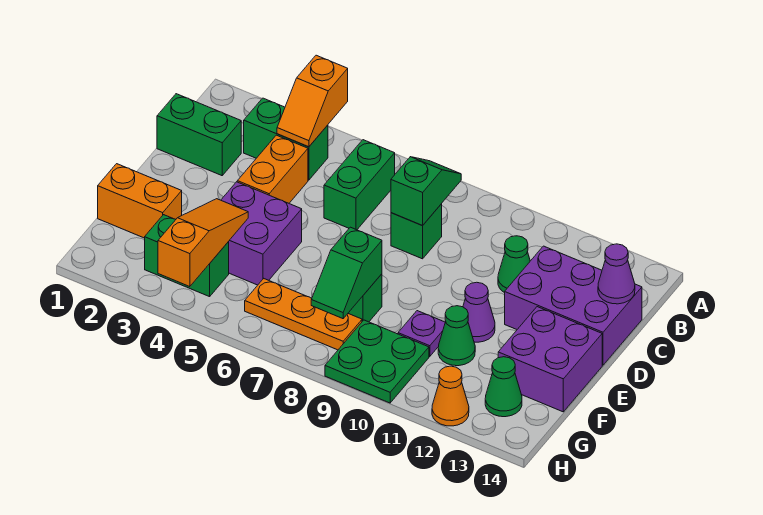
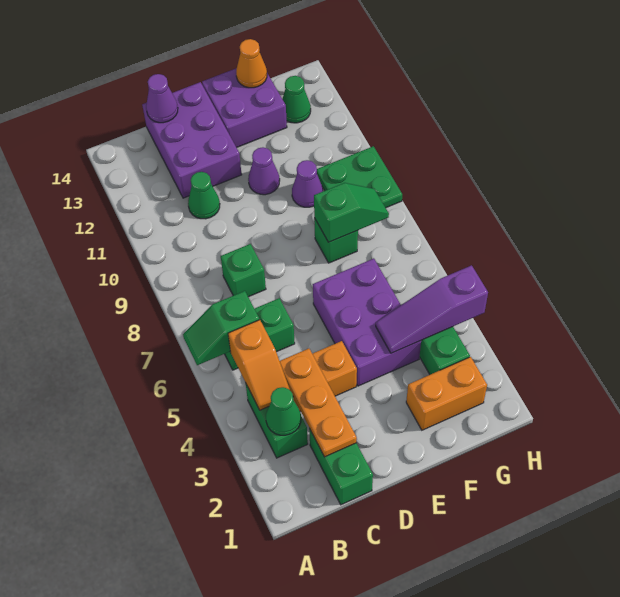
orange 1x2 slope [277,55,348,147] -> orange 1x2 slope turned to [228,320,290,410]
green 1x2 slope [391,157,461,226] -> green 1x2 slope moved to [183,291,259,365]
purple 2x2 brick [221,182,302,285] -> purple 2x3 brick [313,259,421,386]
orange 1x2 brick [98,164,182,238] -> orange 1x2 brick turned to [406,357,487,430]
orange 1x3 slope [158,199,248,287] -> purple 1x3 slope [376,265,488,353]
purple 1x1 plate [398,311,445,356] -> purple 1x1 cone [292,160,323,207]
green 1x1 cone [438,306,475,366] -> green 1x1 cone moved to [266,387,301,435]
orange 1x3 plate [245,279,362,350] -> orange 1x3 plate moved to [280,348,357,457]
orange 1x1 cone [432,366,469,426] -> orange 1x1 cone moved to [236,39,267,88]

